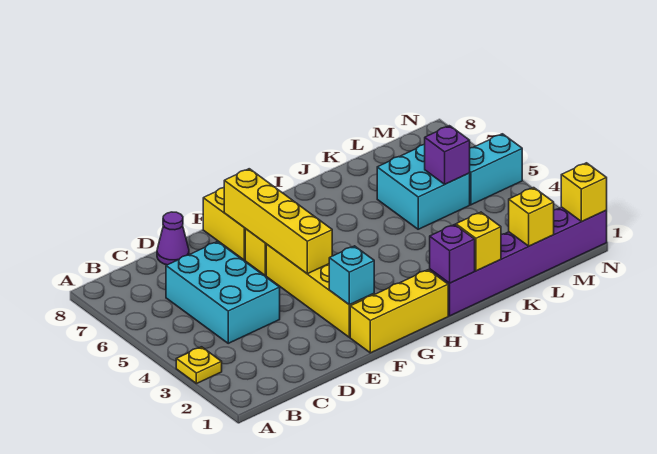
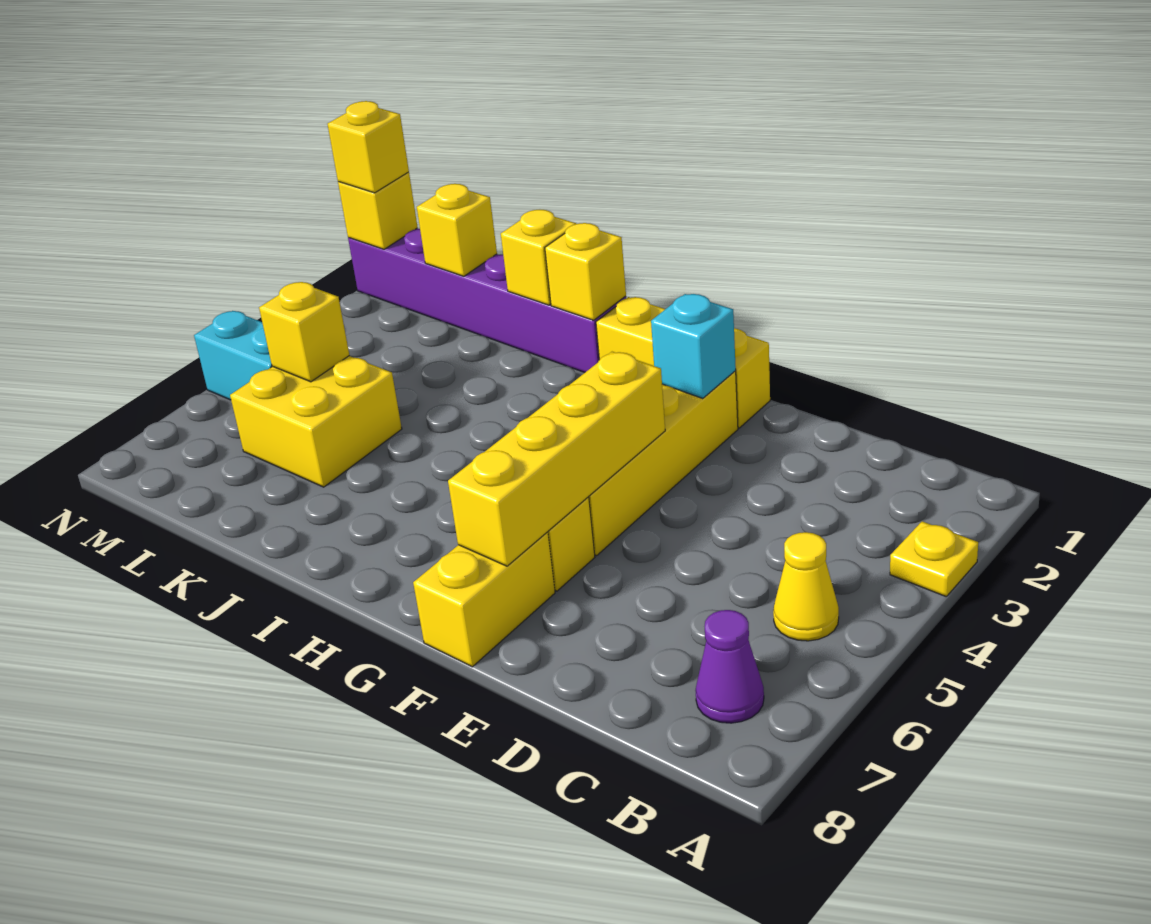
none -> yellow 1x1 cone [773,532,839,641]
cyan 2x3 brick [166,242,280,343] -> none
purple 1x1 cone [157,212,189,265] -> purple 1x1 cone moved to [695,610,764,723]
purple 1x1 brick [430,225,475,283] -> yellow 1x1 brick [545,223,626,320]
cyan 2x2 brick [377,144,470,229] -> yellow 2x2 brick [230,356,402,487]
purple 1x1 brick [425,126,470,184] -> yellow 1x1 brick [259,282,349,382]
none -> yellow 1x1 brick [328,101,409,193]

